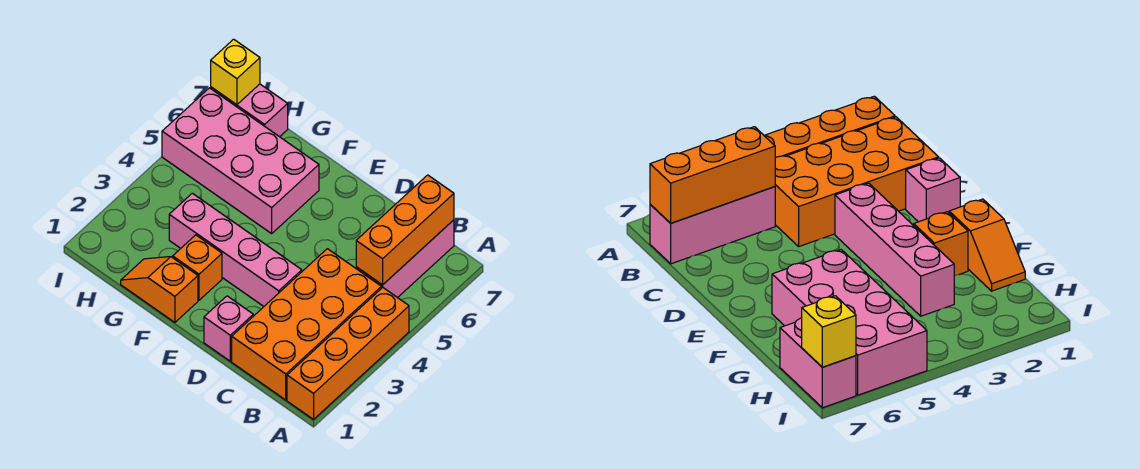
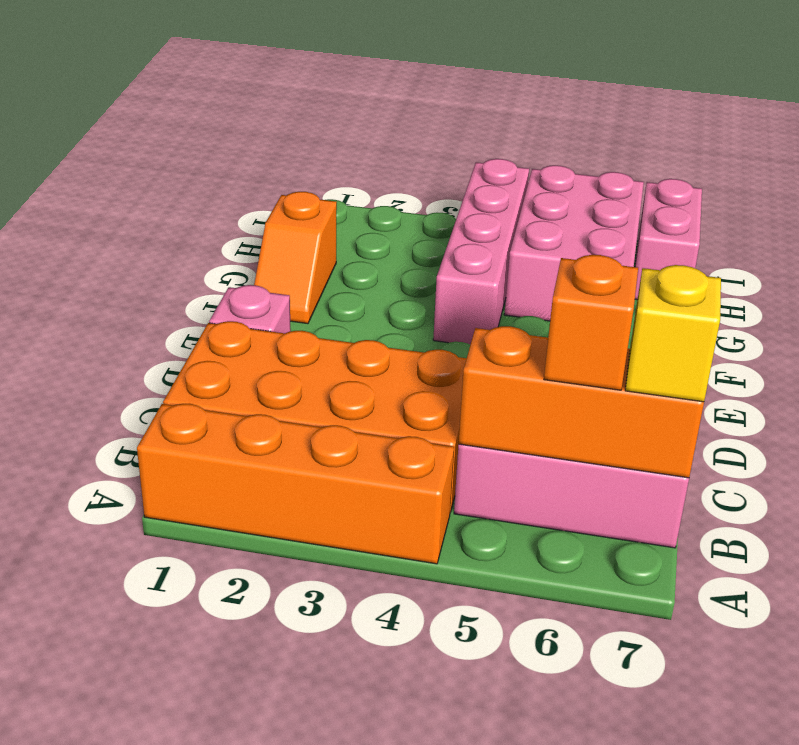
pink 1x4 brick [169,193,302,306] -> pink 1x4 brick moved to [433,159,529,345]
orange 1x2 slope [121,257,198,322] -> orange 1x2 slope turned to [254,192,337,324]
orange 1x1 brick [173,235,222,300] -> orange 1x1 brick moved to [544,255,638,390]
pink 2x4 brick [162,88,319,234] -> pink 2x3 brick [504,165,644,321]
yellow 1x1 brick [211,39,260,105] -> yellow 1x1 brick moved to [625,265,721,402]

